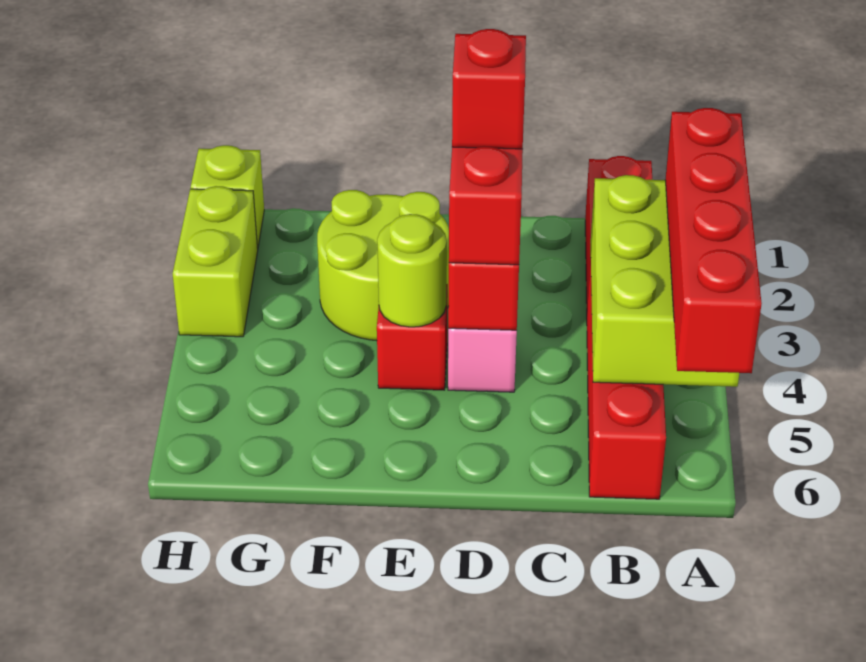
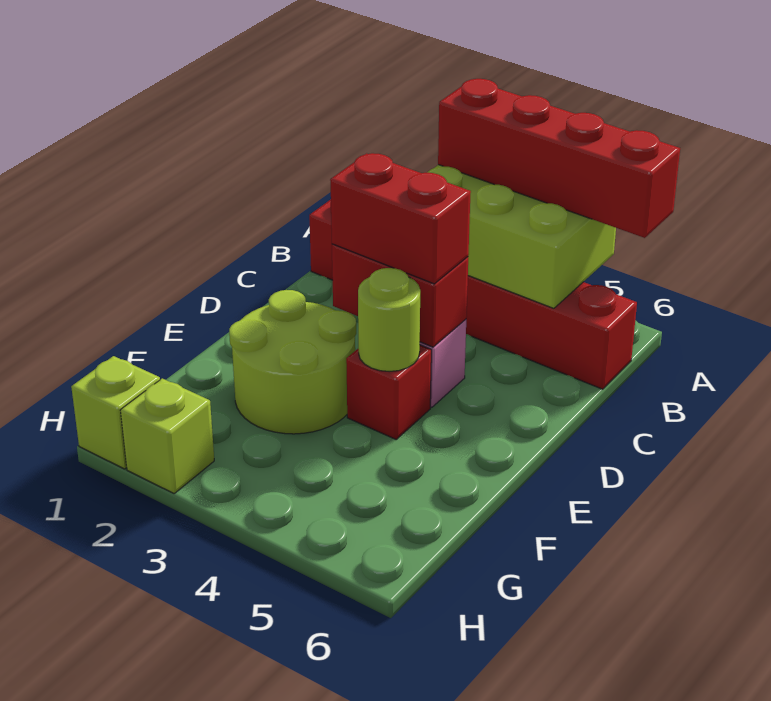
red 1x1 brick [452,29,526,149] -> none
lime 1x2 brick [173,186,258,337] -> lime 1x1 brick [120,378,214,493]

